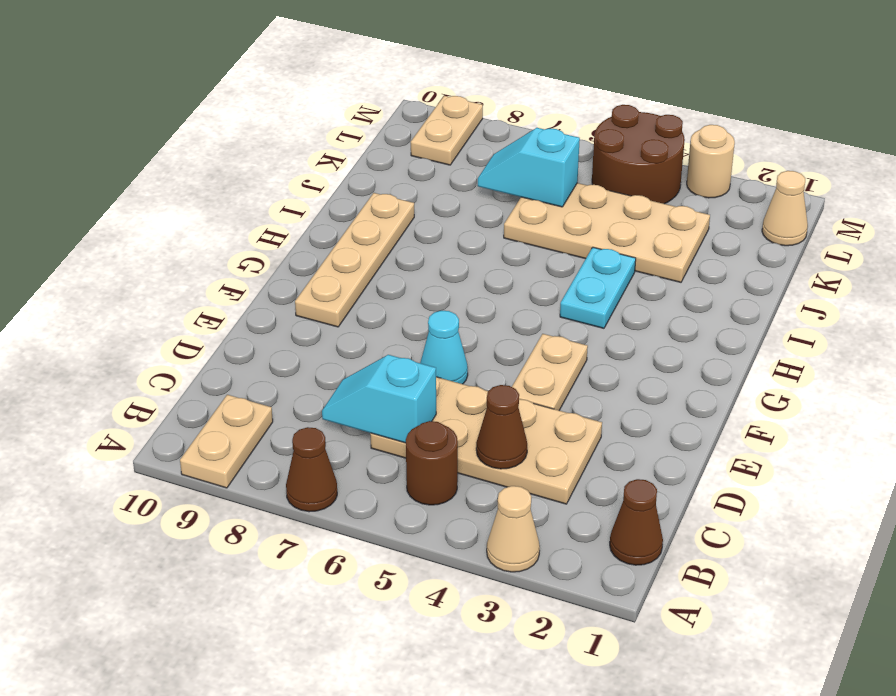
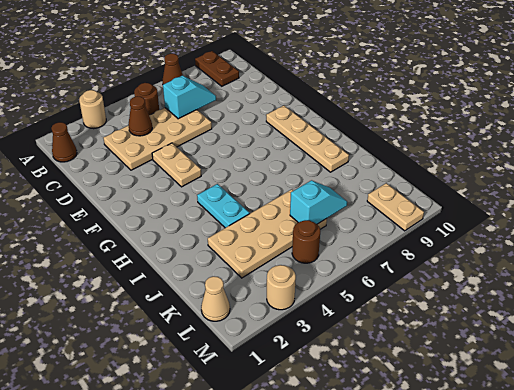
tan 1x1 cone [487,486,540,572] -> tan 1x1 round brick [79,90,106,129]
tan 1x2 plate [180,395,273,488] -> brown 1x2 plate [195,51,239,86]
cyan 1x1 cone [420,310,468,384] -> none
brown 2x2 round brick [592,105,685,204] -> brown 1x1 round brick [292,220,320,263]

